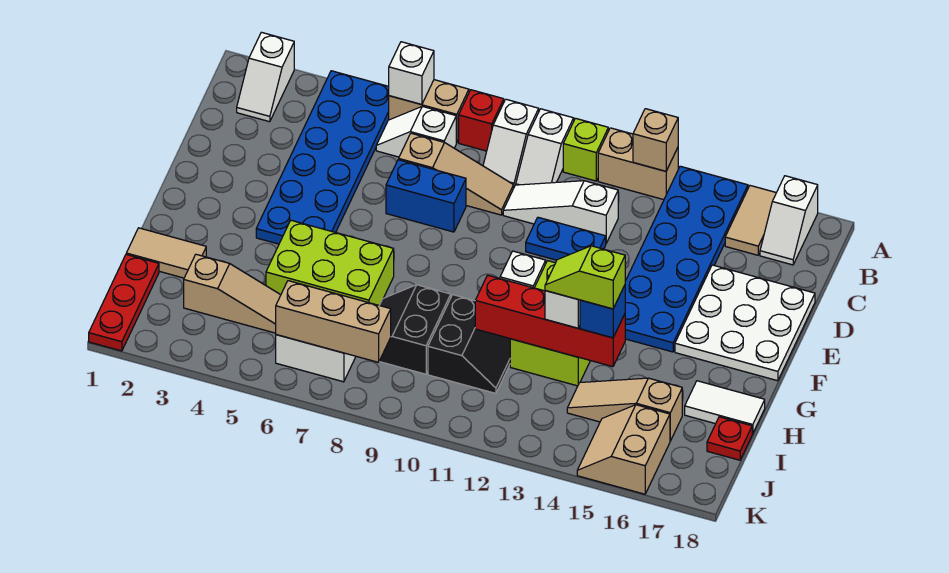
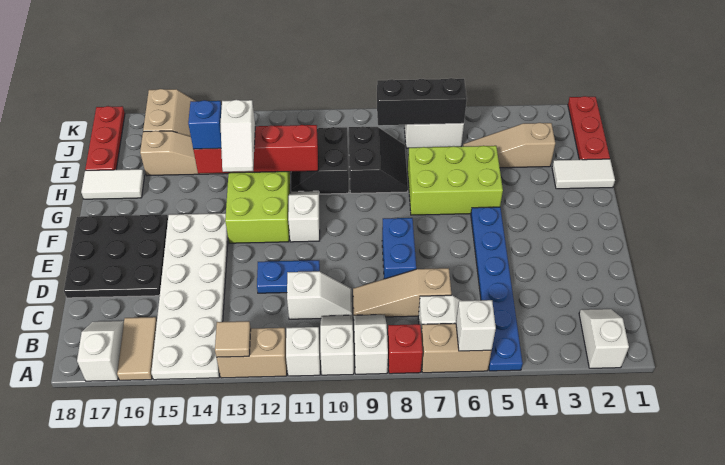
blue 2x6 plate [256,71,389,244] -> blue 1x6 plate [471,207,523,371]
lime 1x1 brick [563,118,608,181] -> white 1x1 brick [286,327,320,376]
tan 1x1 brick [633,109,678,171] -> tan 1x1 tile [215,321,251,357]
blue 2x6 plate [625,166,748,352] -> white 2x6 plate [151,213,228,380]
white 1x3 slope [503,181,618,243] -> white 1x2 slope [287,271,352,319]
blue 1x2 brick [386,160,466,232] -> blue 1x2 brick turned to [382,218,416,279]
white 3x3 plate [675,265,815,381] -> black 3x3 plate [64,215,168,298]
tan 1x2 tile [126,228,206,278] -> white 1x2 tile [552,159,615,189]
lime 1x2 slope [545,246,625,309] -> none
red 1x1 plate [707,417,752,460] -> red 1x3 plate [85,106,125,170]
tan 1x3 brick [276,281,391,362] -> black 1x3 brick [377,78,467,125]

